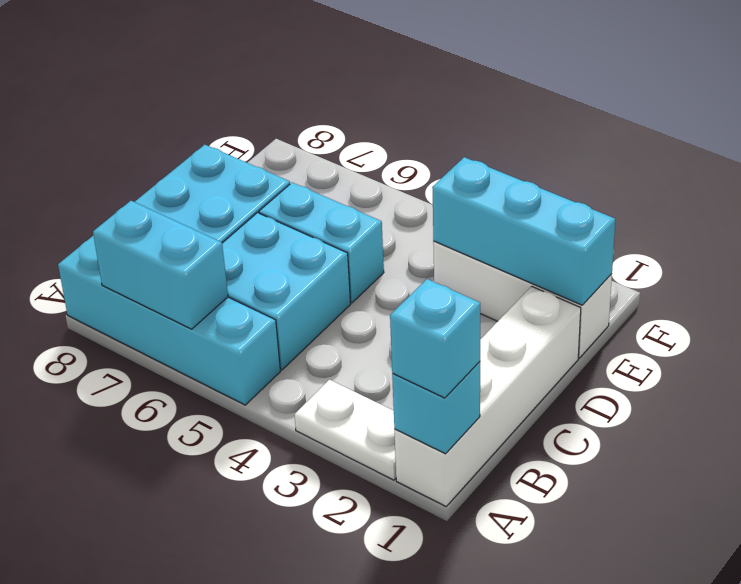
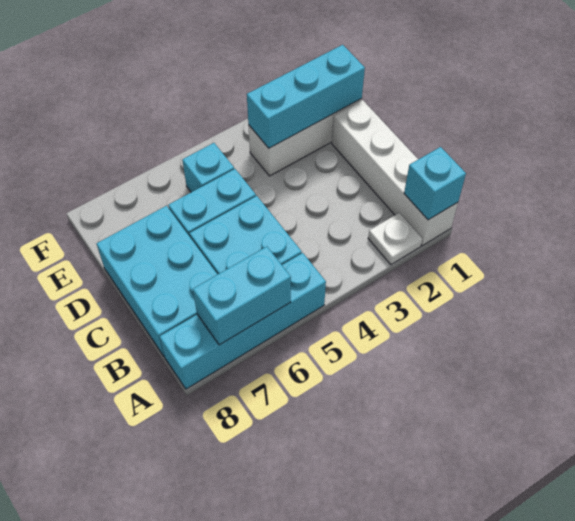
cyan 1x1 brick [390,279,480,398] -> cyan 1x1 brick moved to [182,143,234,192]
white 1x2 plate [294,380,396,480] -> white 1x1 plate [368,213,422,265]

